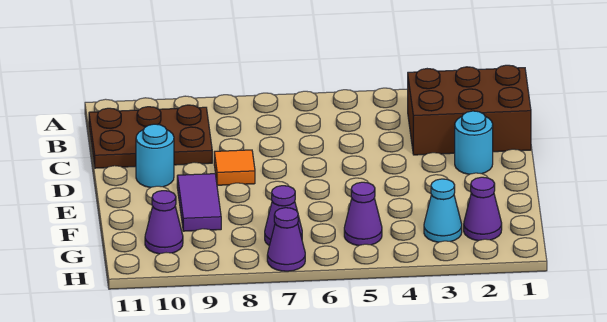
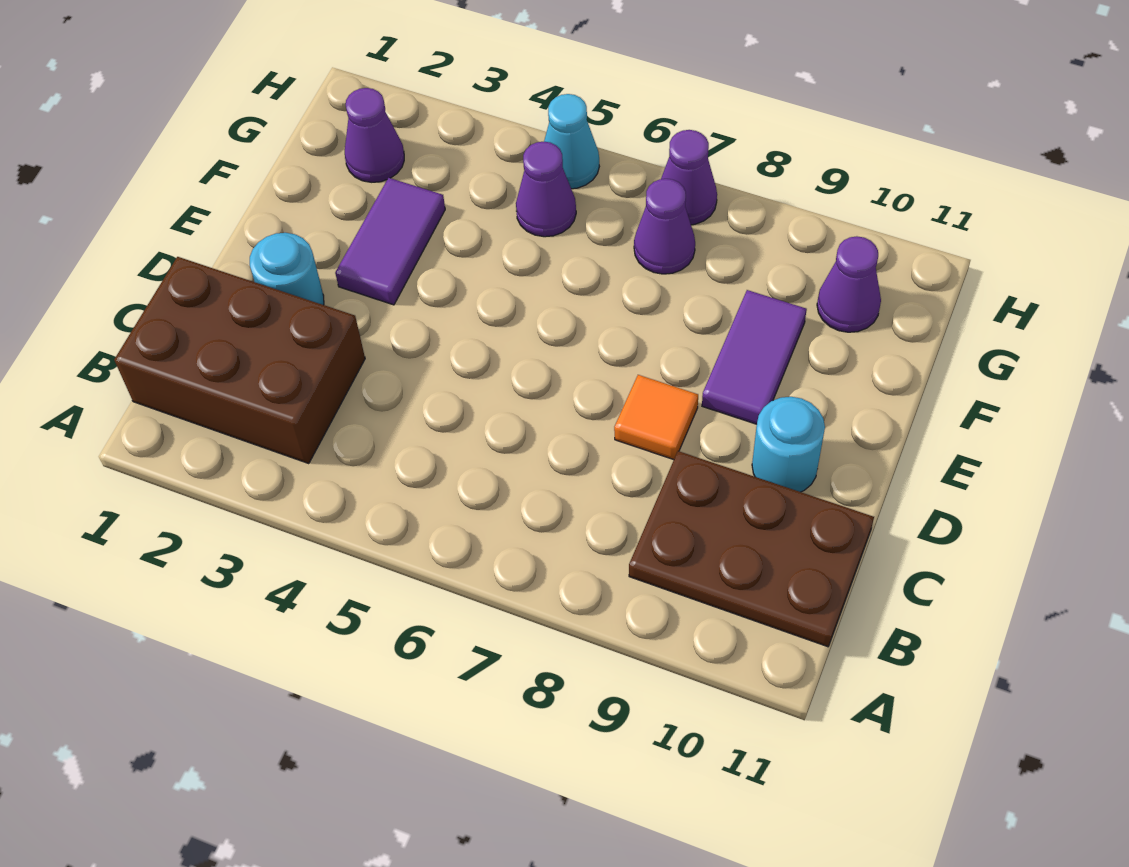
none -> purple 1x2 tile [335,178,445,305]
cyan 1x1 cone [424,179,462,242] -> cyan 1x1 cone moved to [544,94,599,189]

